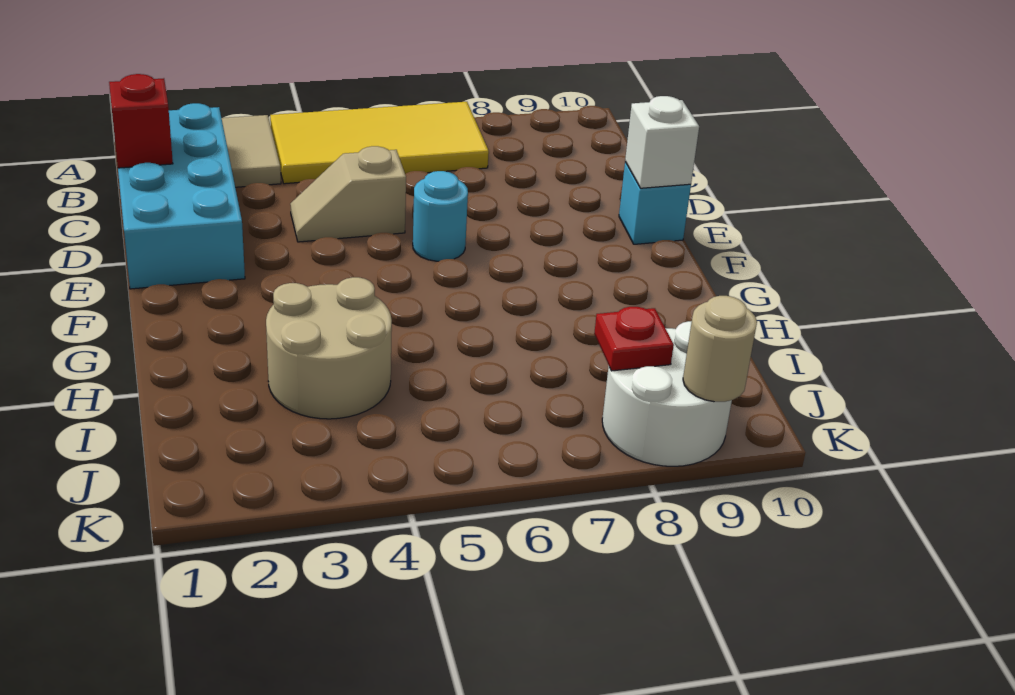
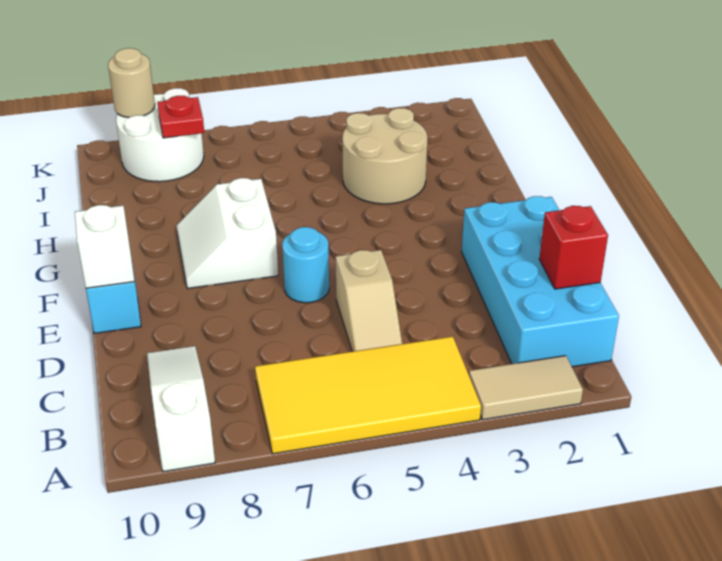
tan 1x2 tile [222,115,281,187] -> tan 1x2 tile turned to [469,356,583,420]
none -> white 1x3 slope [147,346,215,472]
tan 1x2 slope [290,146,406,242] -> tan 1x2 slope turned to [335,250,402,352]
none -> white 2x2 slope [176,178,278,289]

